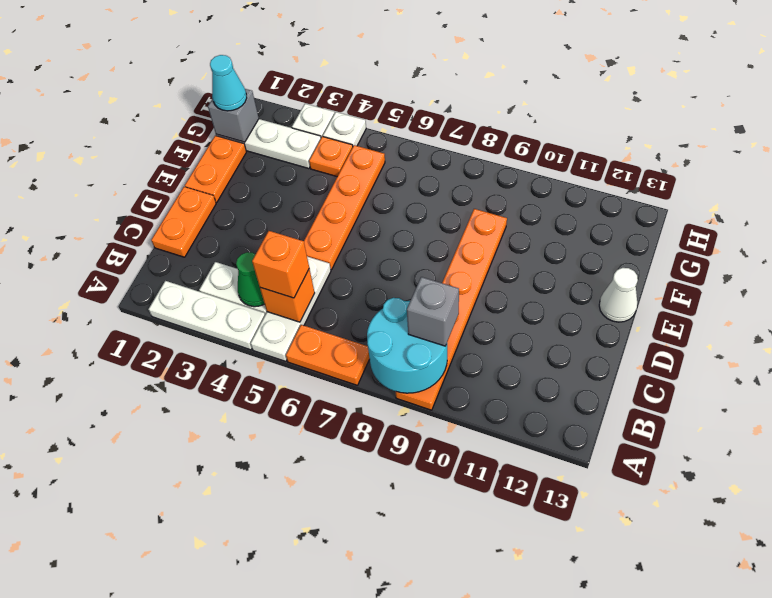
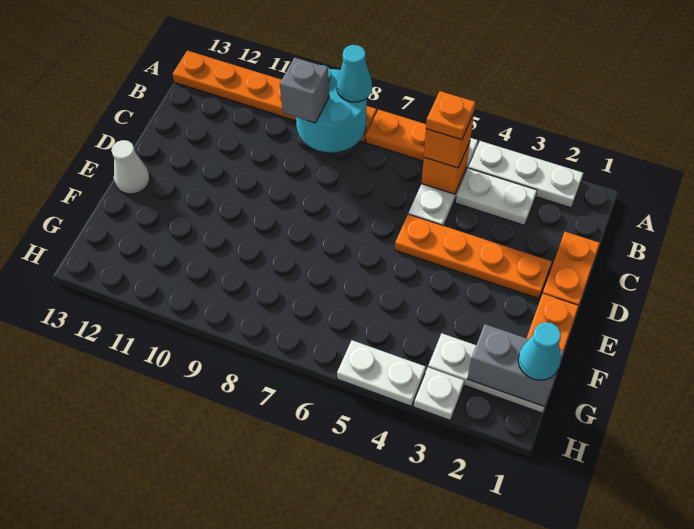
none -> cyan 1x1 cone [337,45,372,102]
orange 1x6 plate [396,209,507,410] -> orange 1x6 plate turned to [173,51,377,142]
green 1x1 cone [236,252,264,307] -> none
orange 1x4 plate [304,145,385,270] -> orange 1x4 plate turned to [395,214,552,299]
grey 1x1 brick [208,89,259,142] -> grey 1x2 brick [467,324,564,407]
orange 1x1 plate [309,136,353,176] -> orange 1x1 plate moved to [426,91,476,140]
white 1x1 plate [323,112,366,146] -> white 1x2 plate [337,340,426,406]

